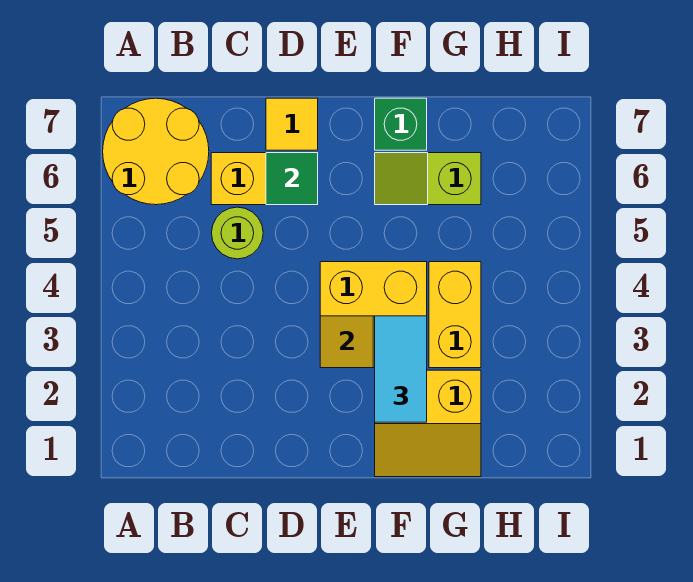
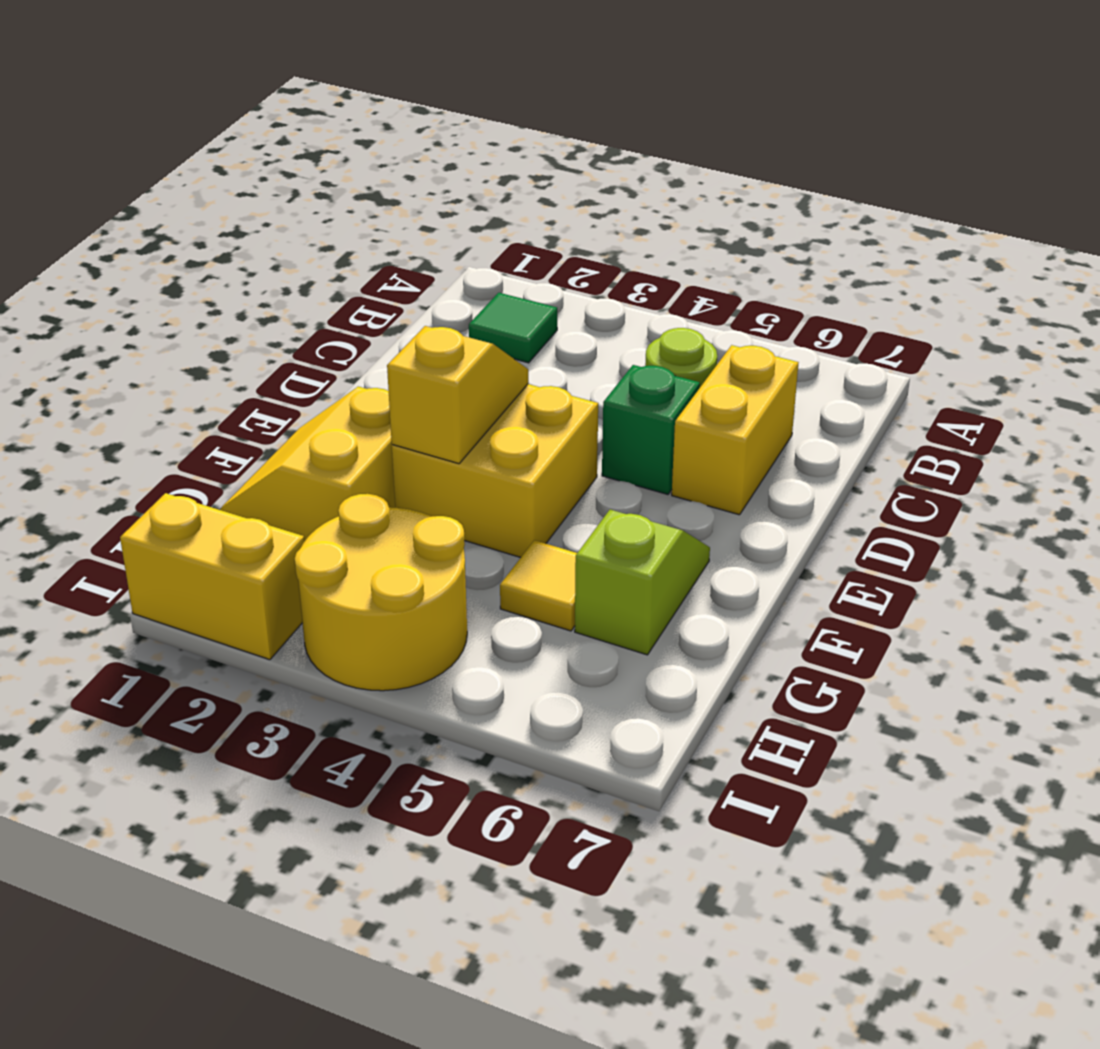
yellow 2x2 round brick [103,98,209,205] -> yellow 2x2 round brick moved to [295,494,467,691]
green 1x1 tile [266,153,318,205] -> green 1x1 tile moved to [469,293,557,363]
yellow 1x1 tile [266,98,318,150] -> yellow 1x1 tile moved to [500,540,577,631]
cyan 1x2 tile [375,316,427,422] -> none
green 1x1 brick [375,98,427,150] -> green 1x1 brick moved to [602,365,700,494]
yellow 1x2 brick [429,262,481,368] -> yellow 1x2 brick moved to [120,493,305,660]

